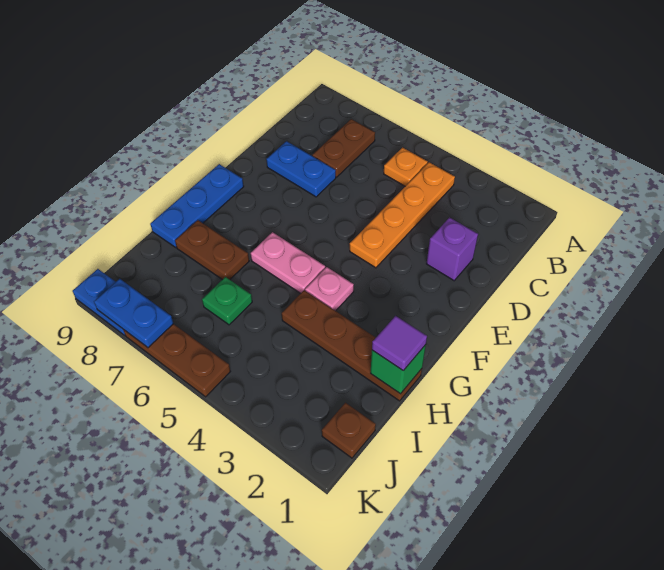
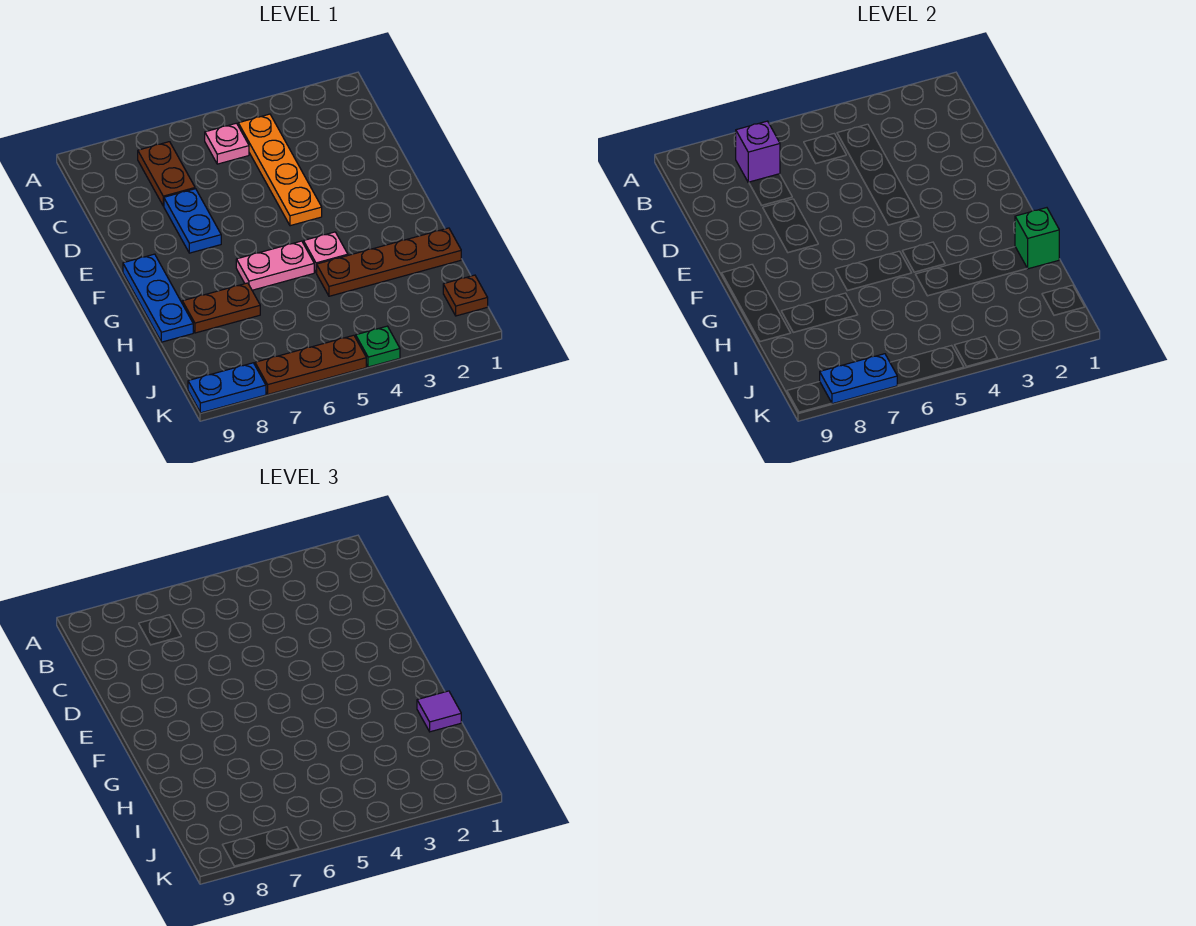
orange 1x1 plate [384,148,428,186] -> pink 1x1 plate [205,123,249,164]
purple 1x1 brick [427,217,478,281] -> purple 1x1 brick moved to [736,121,780,182]
blue 1x2 plate [266,141,336,197] -> blue 1x2 plate turned to [164,189,221,253]
green 1x1 plate [202,277,252,325] -> green 1x1 plate moved to [356,326,400,367]

